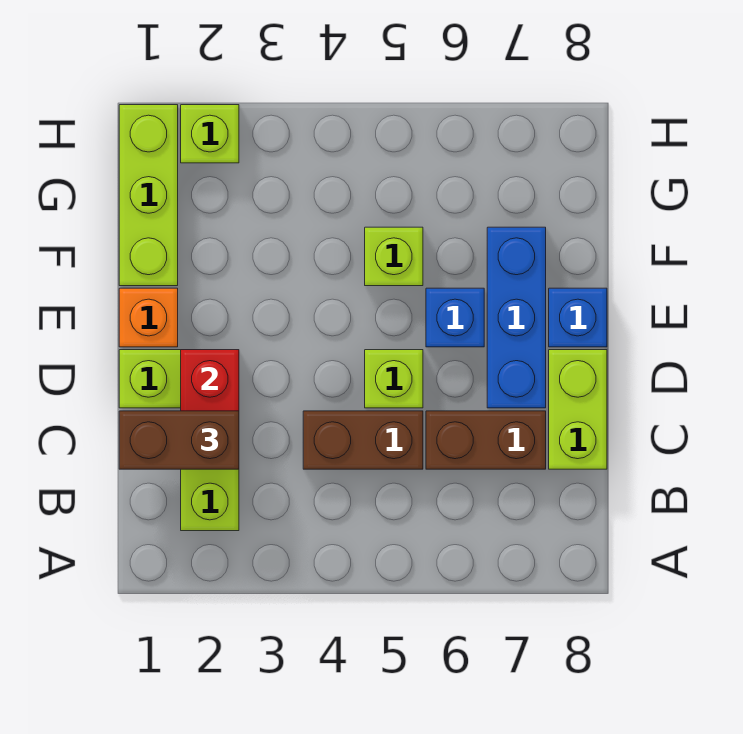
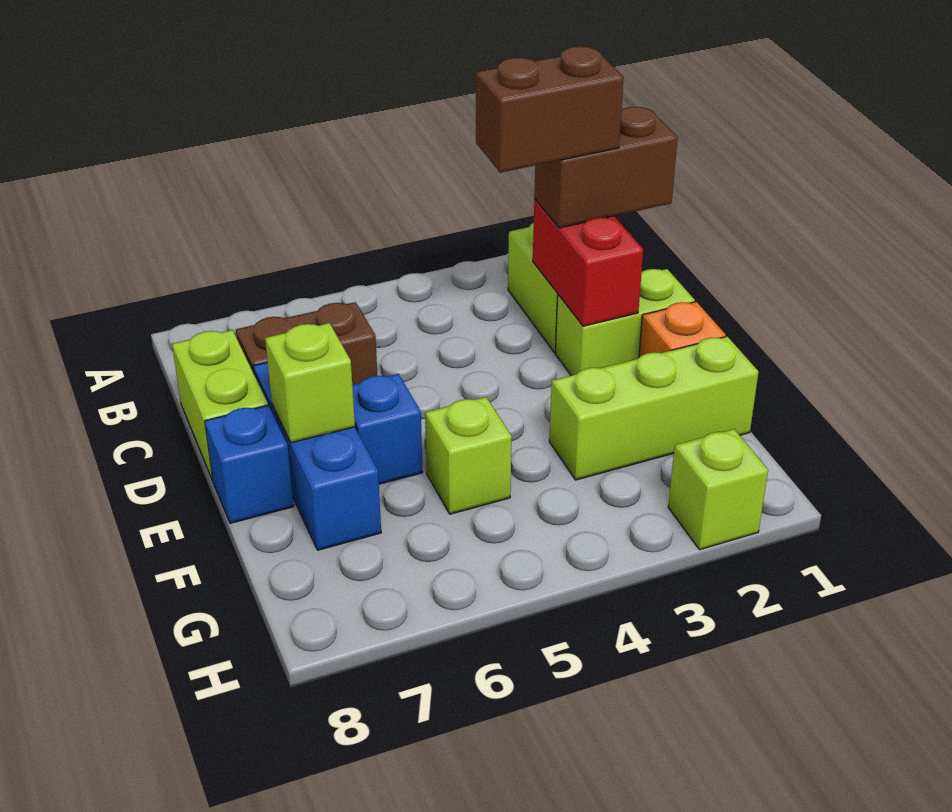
brown 1x2 brick [303,411,423,469] -> brown 1x2 brick moved to [476,46,624,173]
lime 1x1 brick [365,350,423,408] -> lime 1x1 brick moved to [265,323,355,443]
lime 1x3 brick [119,105,178,286] -> lime 1x3 brick turned to [549,337,759,480]

